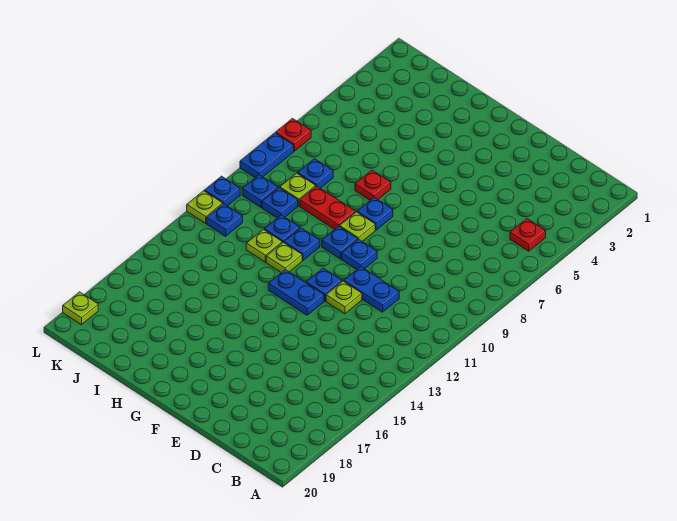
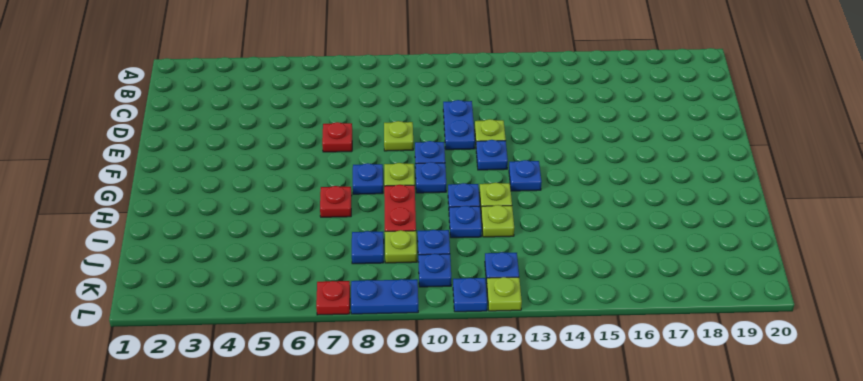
red 1x1 plate [510,219,546,251] -> red 1x1 plate moved to [322,122,352,152]
blue 1x2 plate [268,270,324,315] -> blue 1x1 plate [509,160,542,191]
lime 1x1 plate [63,292,98,325] -> lime 1x1 plate moved to [384,121,413,151]

